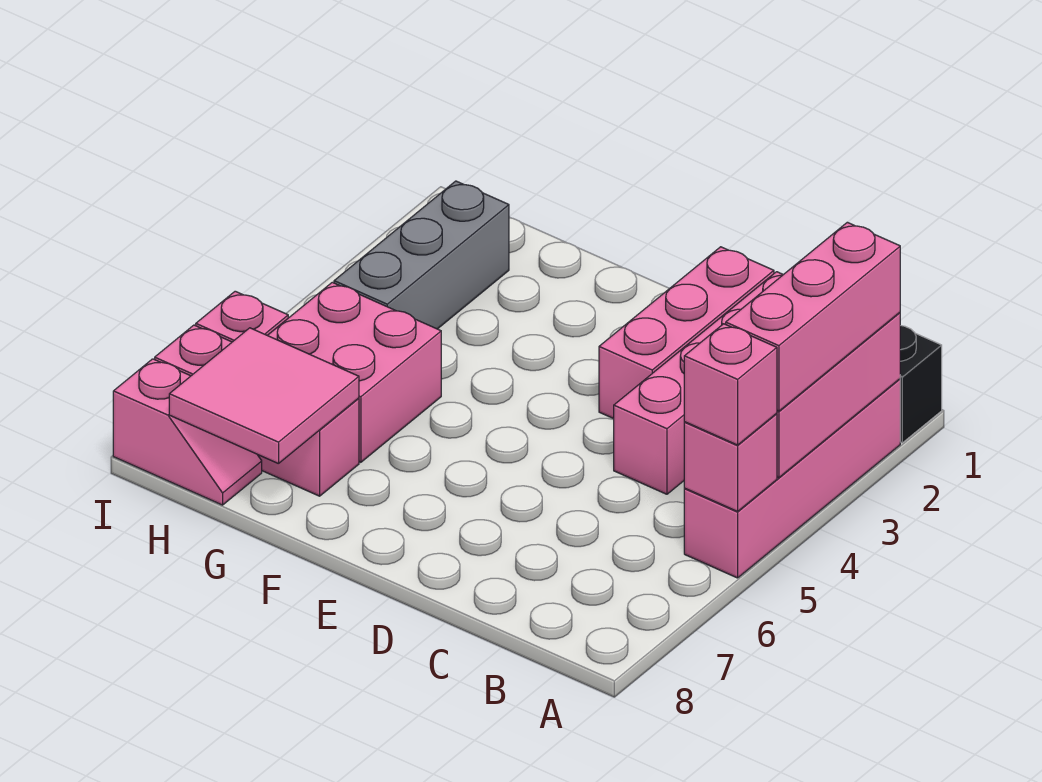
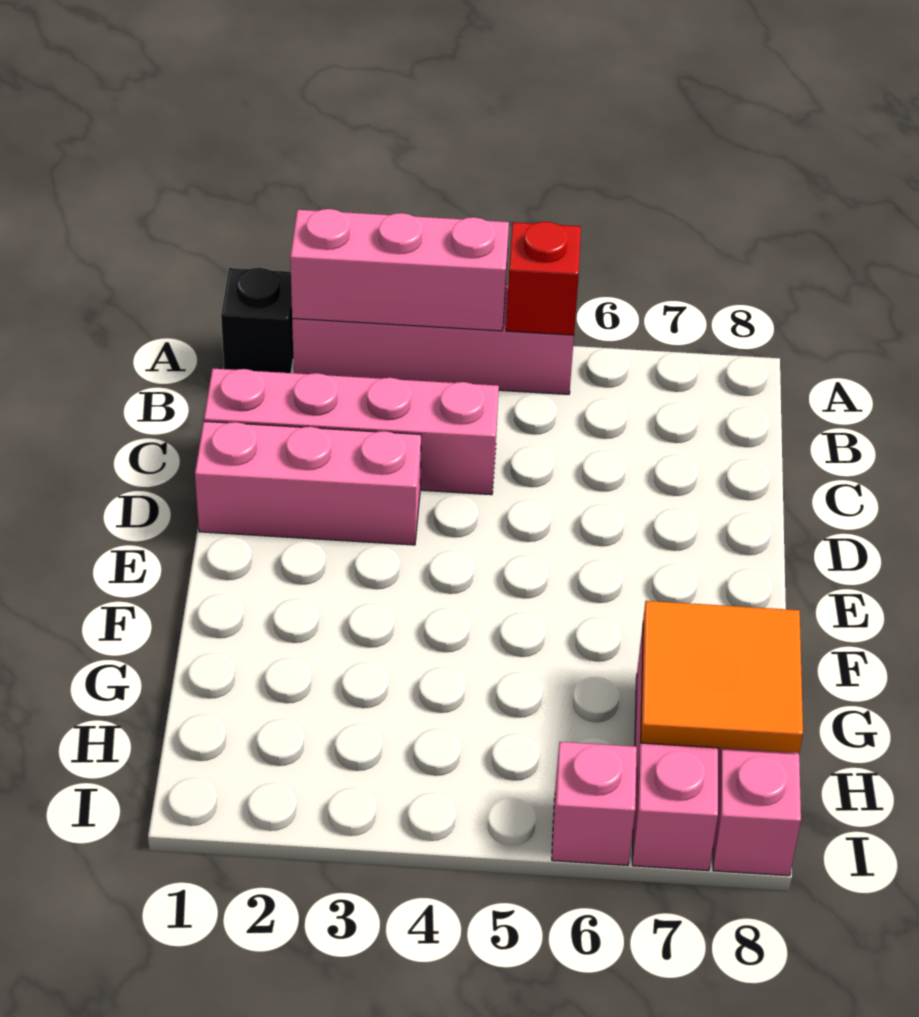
pink 1x3 brick [726,222,900,411] -> none
pink 1x1 brick [684,414,777,511] -> red 1x1 brick [506,222,581,335]
pink 1x1 brick [684,324,777,445] -> none
pink 2x2 brick [268,282,441,462] -> none
pink 2x2 tile [169,328,359,464] -> orange 2x2 tile [641,601,803,753]
grey 1x3 brick [334,181,509,329] -> none

